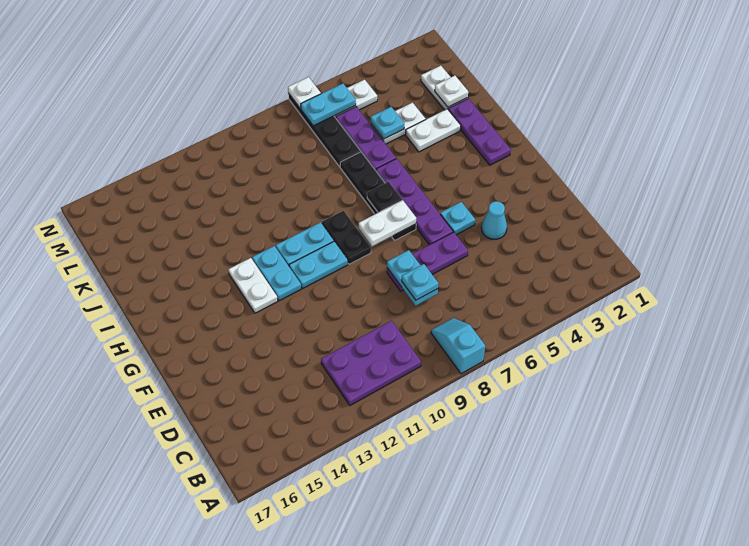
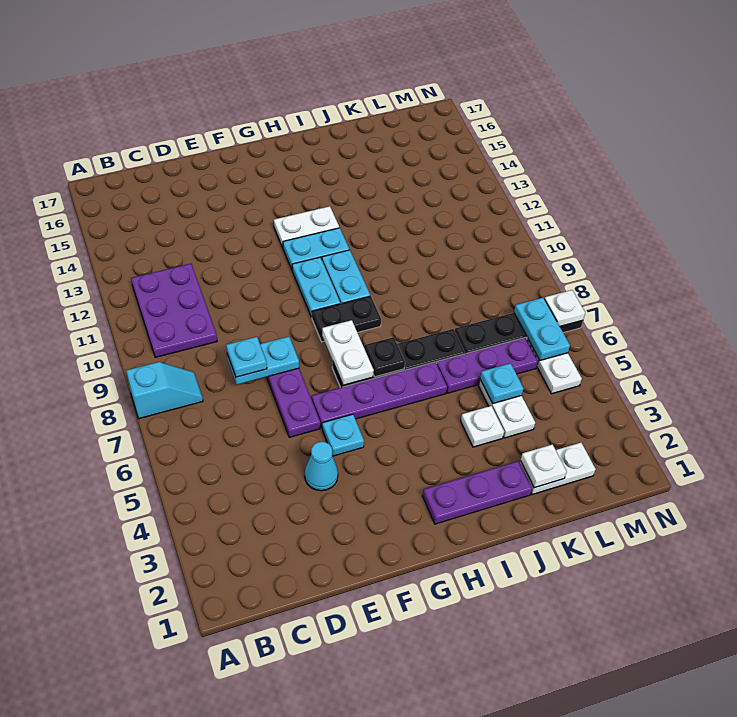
white 1x2 plate [406,109,461,152] -> white 1x1 plate [461,406,504,447]

